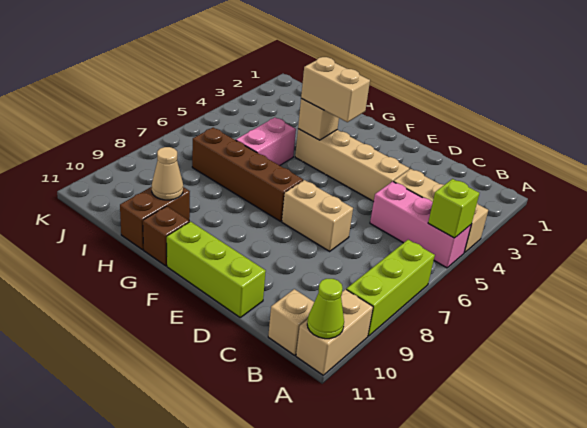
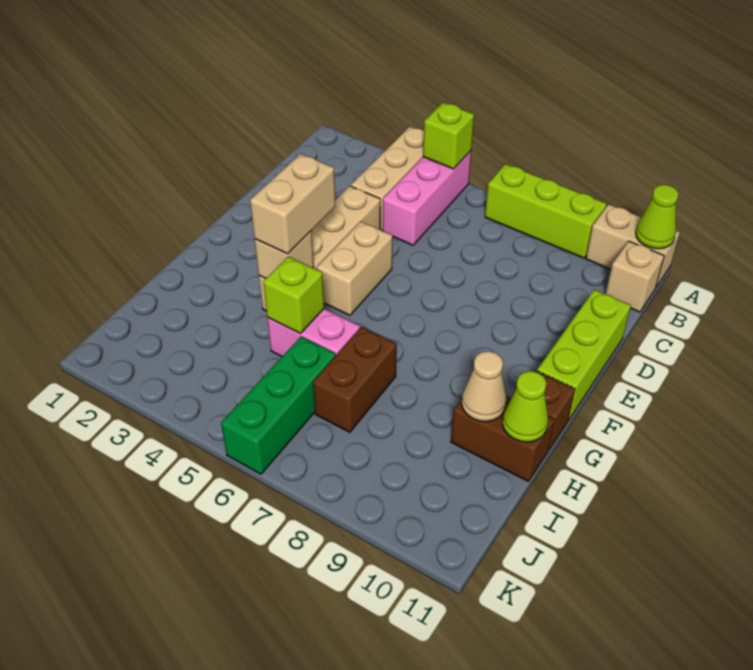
tan 1x2 brick [282,180,353,251] -> tan 1x2 brick moved to [317,222,392,315]
brown 1x4 brick [192,128,303,221] -> brown 1x2 brick [313,327,397,432]
none -> lime 1x1 brick [263,257,324,333]
none -> lime 1x1 cone [503,371,548,442]
none -> green 1x3 brick [221,336,336,474]

